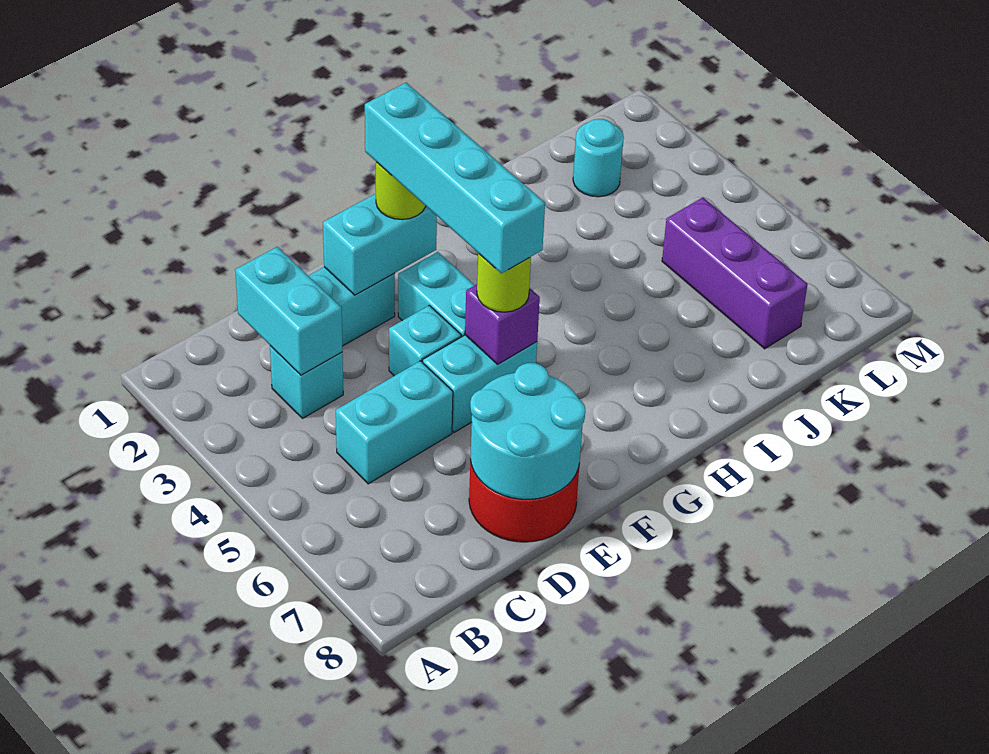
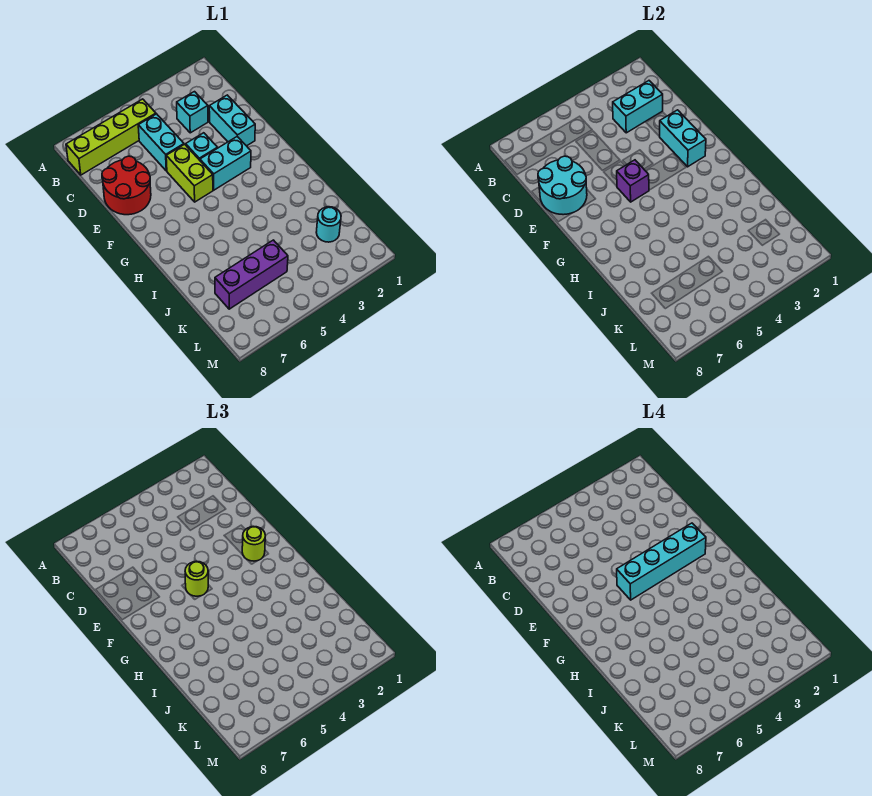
none -> lime 1x4 brick [66,99,156,175]
cyan 1x2 brick [423,335,537,432] -> lime 1x2 brick [166,144,213,202]

